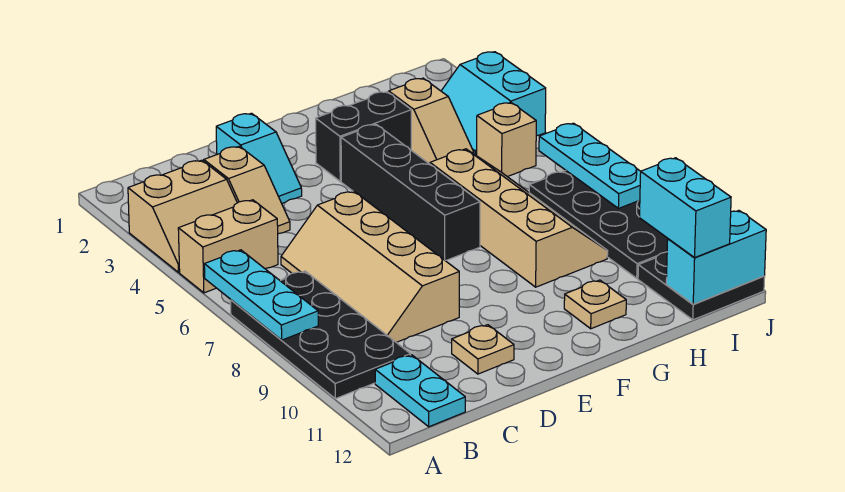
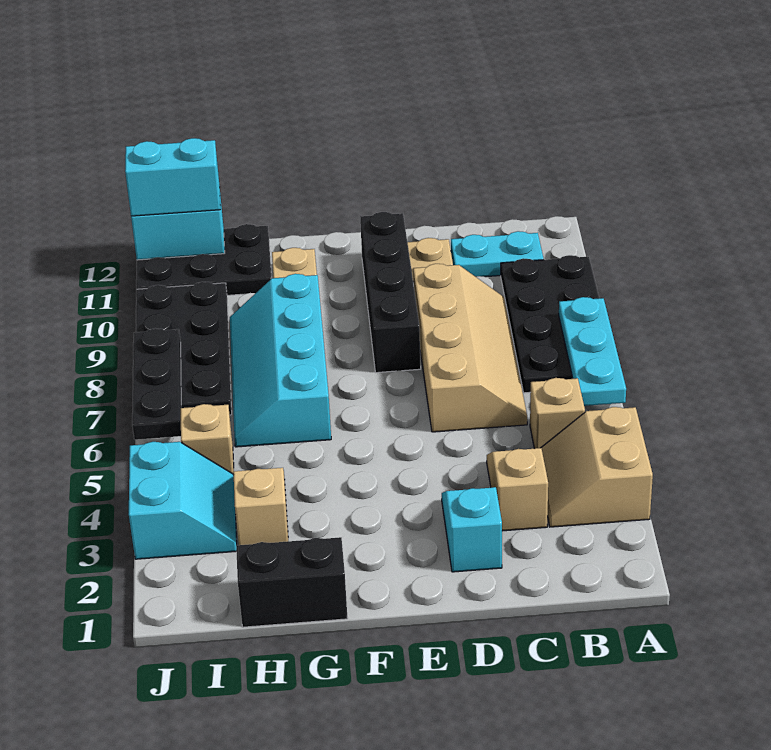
tan 2x2 slope [128,160,237,272] -> tan 2x2 slope turned to [541,407,653,527]
tan 1x2 brick [178,200,278,293] -> tan 1x1 brick [530,378,585,449]
cyan 1x2 plate [375,355,465,427] -> cyan 1x2 plate turned to [451,231,544,277]
black 1x2 brick [316,92,411,181] -> black 1x2 brick moved to [236,537,348,627]
black 1x4 brick [341,124,480,261] -> black 1x4 brick moved to [360,212,421,373]
tan 2x4 slope [430,149,608,287] -> cyan 2x4 slope [230,274,331,447]
black 2x2 plate [638,252,765,320] -> black 2x3 plate [136,224,272,295]
cyan 1x2 brick [640,158,731,257] -> cyan 1x2 brick turned to [125,138,220,216]
cyan 1x3 plate [539,123,641,208] -> black 1x3 plate [132,328,181,440]

